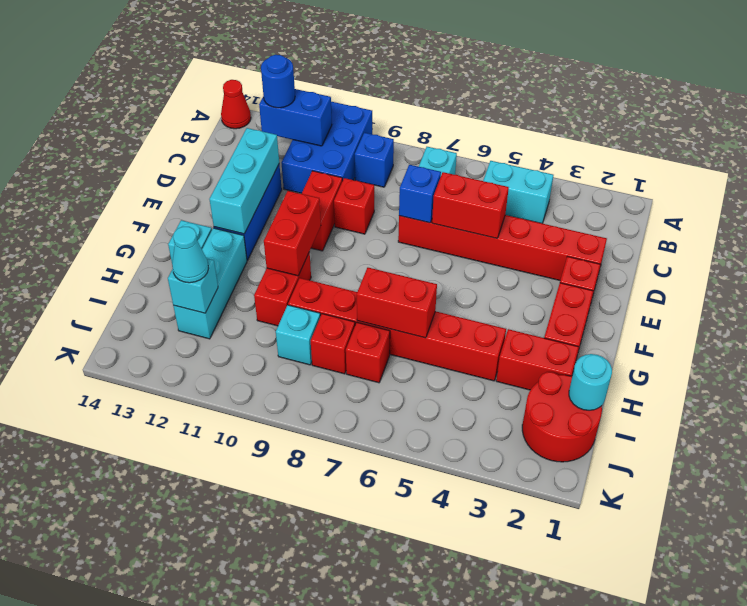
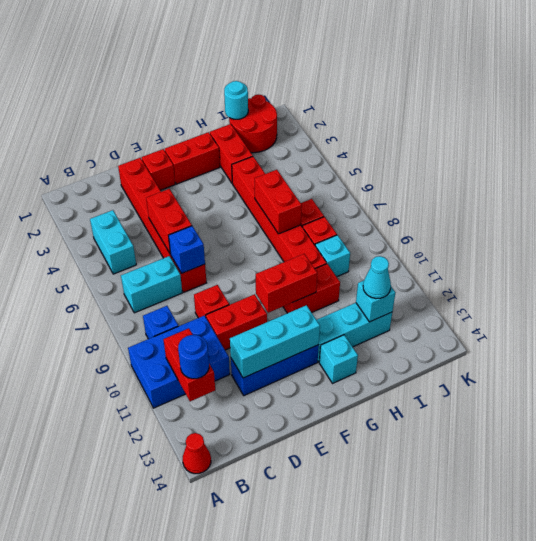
blue 1x2 brick [259,89,332,146] -> red 1x2 brick [163,328,215,401]

